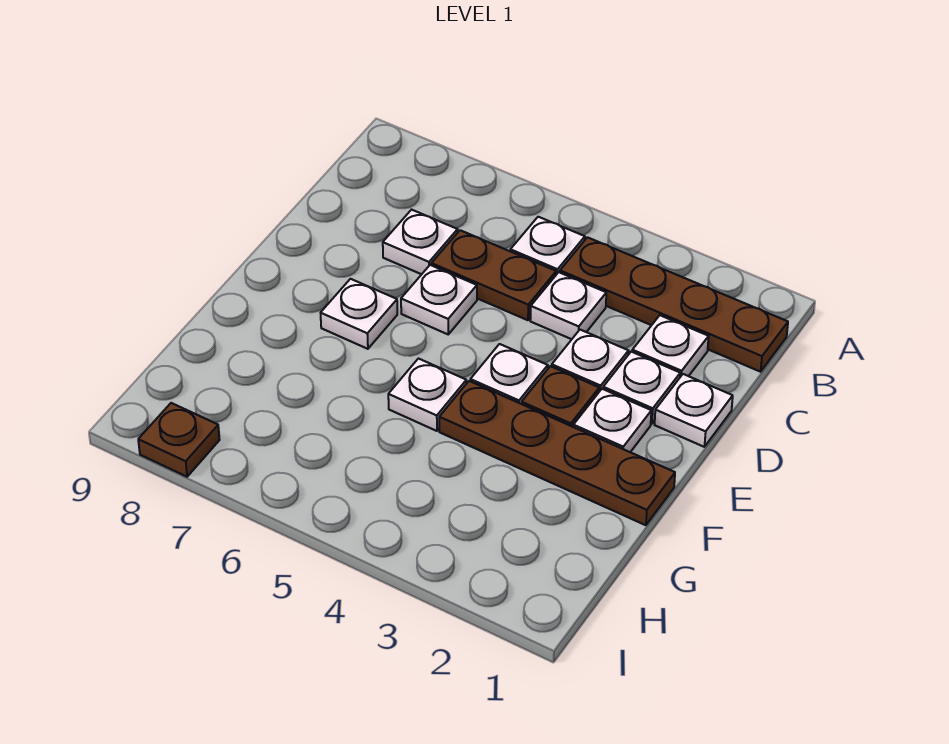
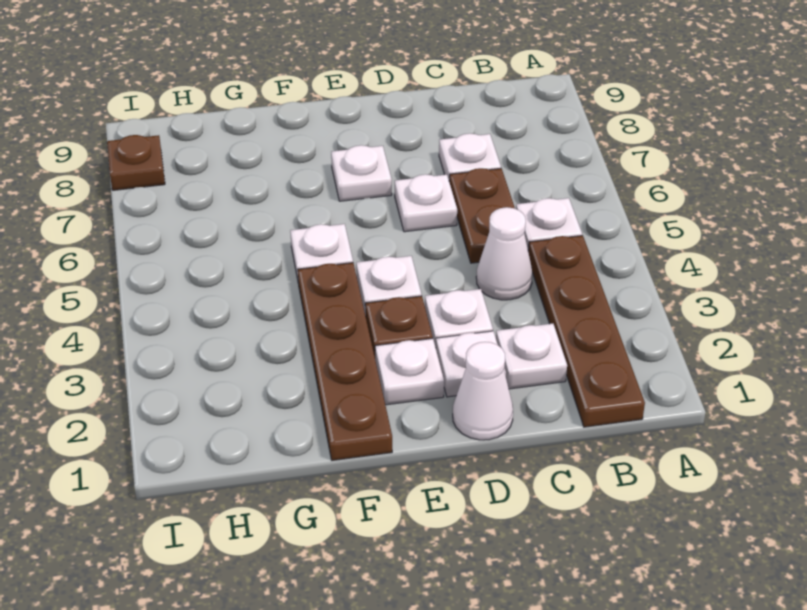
white 1x1 plate [530,272,606,339] -> white 1x1 cone [476,207,532,300]
white 1x1 plate [655,374,733,447] -> white 1x1 cone [453,342,513,440]

